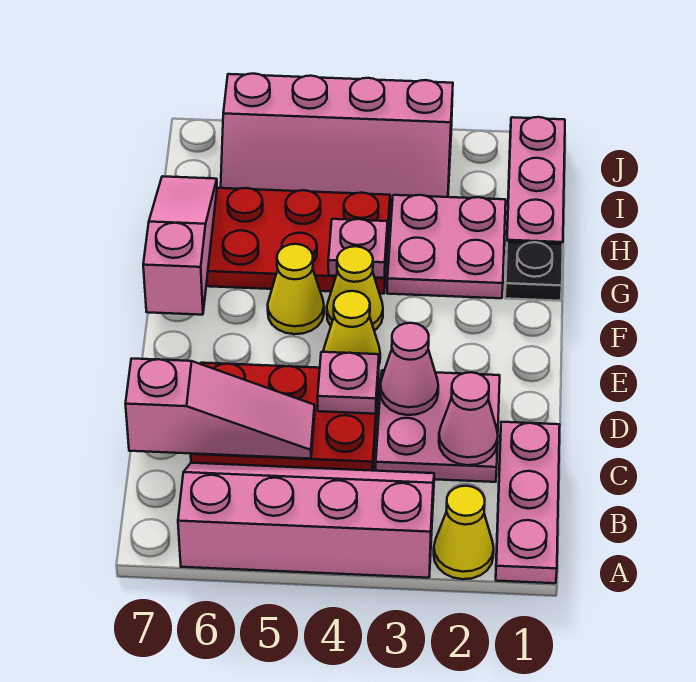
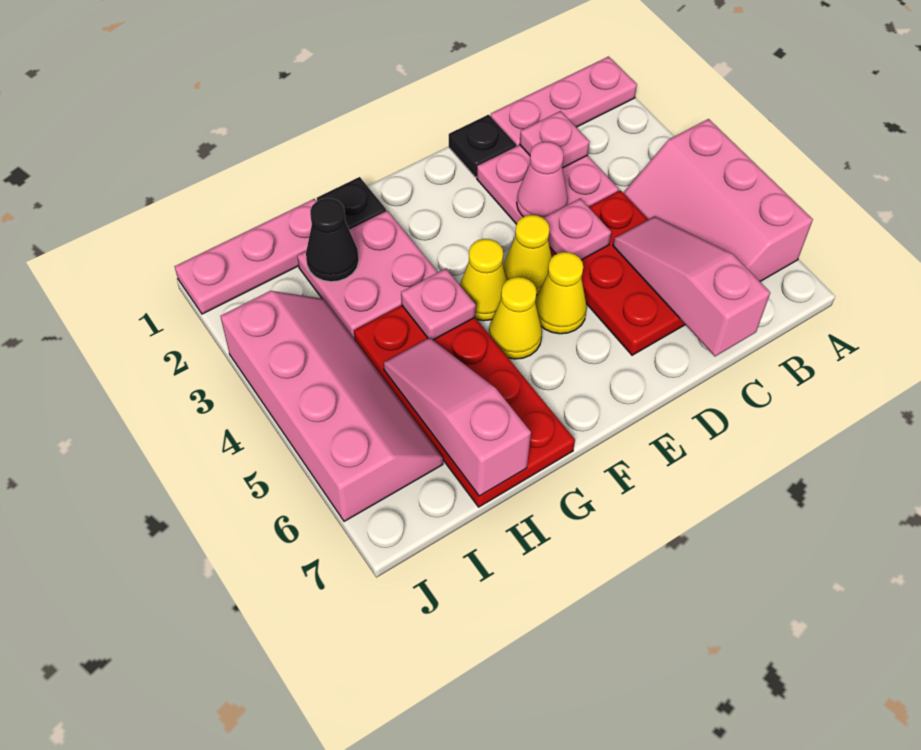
yellow 1x1 cone [434,486,494,579] -> yellow 1x1 cone moved to [535,252,587,334]
pink 2x4 slope [178,463,434,578] -> pink 2x3 slope [623,119,813,281]
pink 1x1 cone [439,372,498,465] -> pink 1x1 plate [520,111,590,168]
none -> black 1x1 plate [449,115,516,178]
pink 1x3 slope [143,176,217,315] -> pink 1x3 slope turned to [383,338,531,496]
none -> black 1x1 cone [306,198,359,282]

